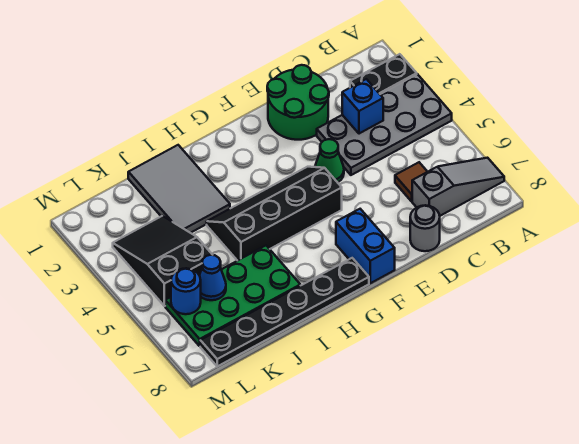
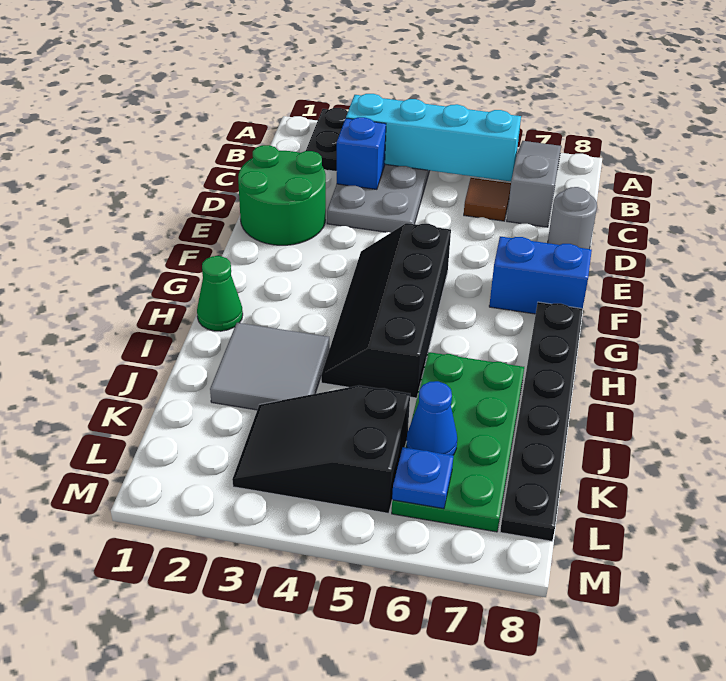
none -> cyan 1x4 brick [346,94,521,181]
green 1x1 cone [315,139,344,182] -> green 1x1 cone moved to [197,256,243,331]
grey 2x3 tile [128,145,230,233] -> grey 2x2 tile [210,323,329,410]
blue 1x1 round brick [171,268,201,314] -> blue 1x1 plate [392,447,453,509]

